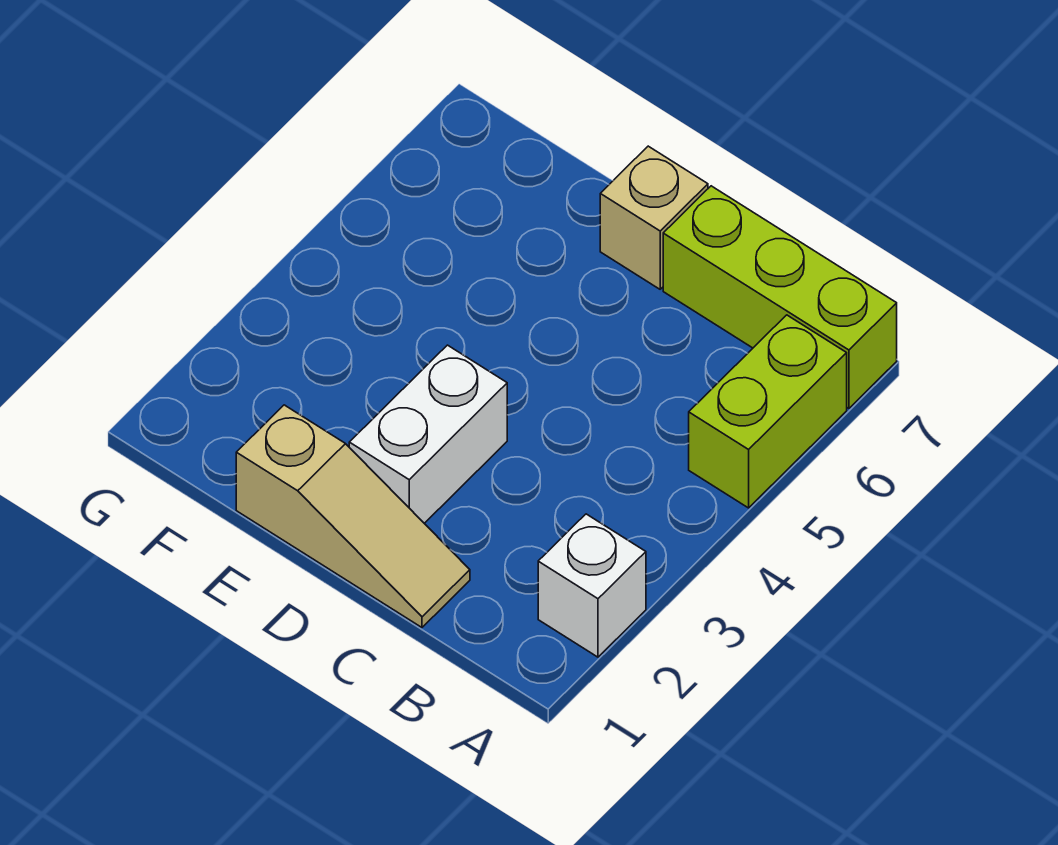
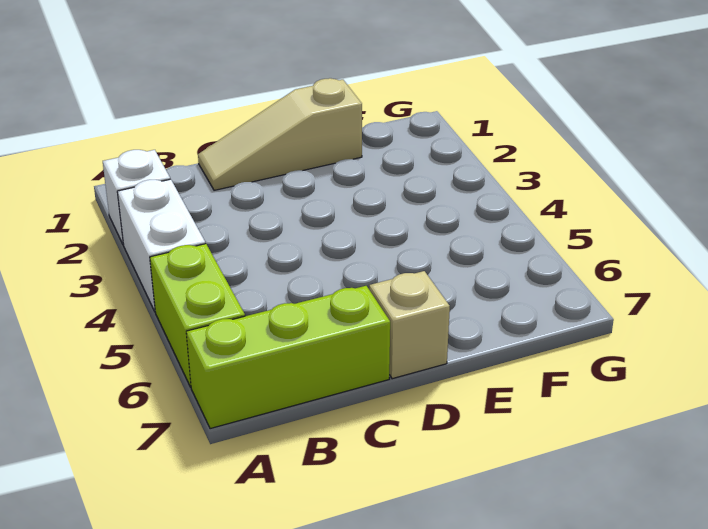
white 1x2 brick [349,345,507,523] -> white 1x2 brick moved to [117,179,205,311]

